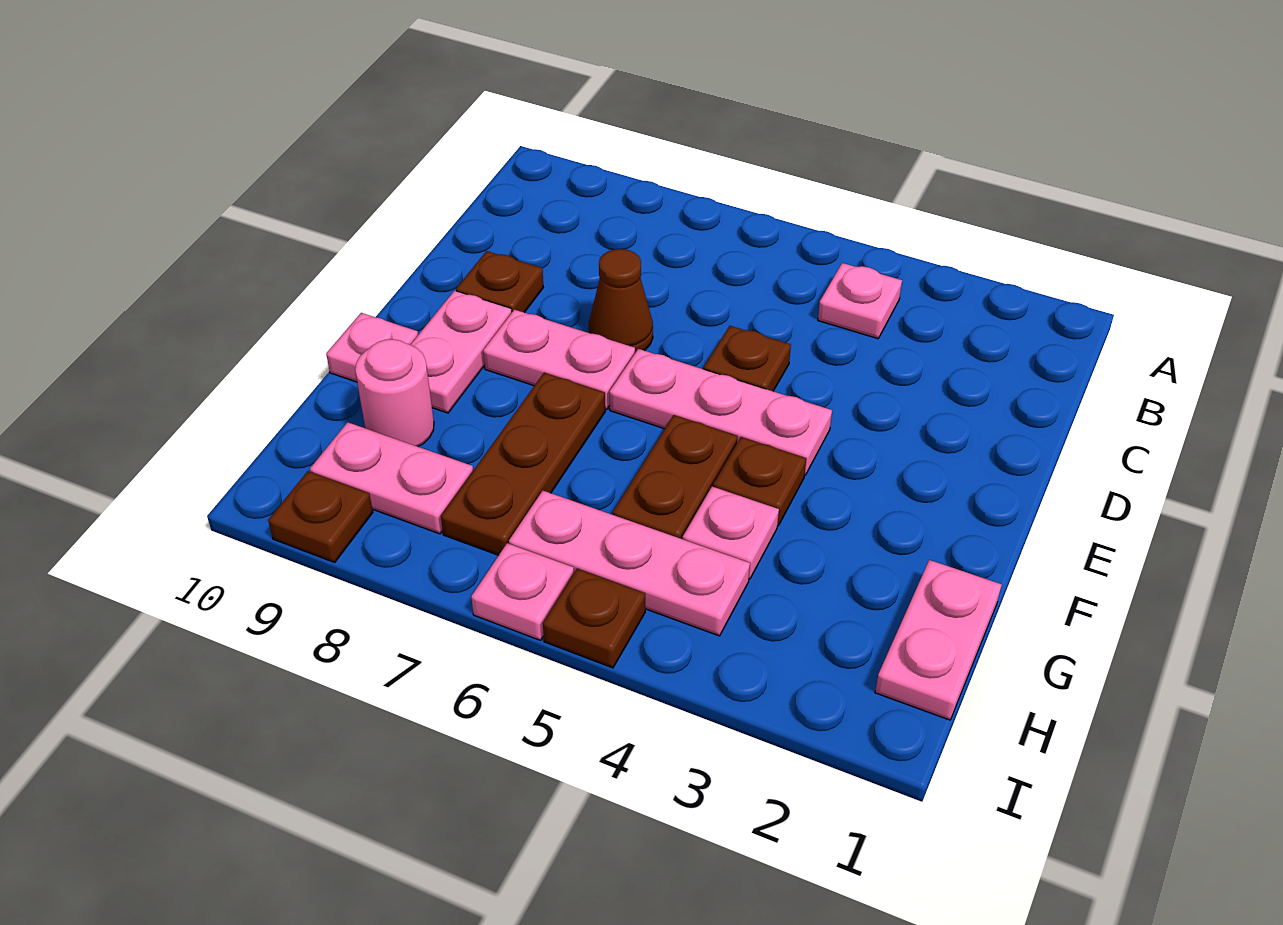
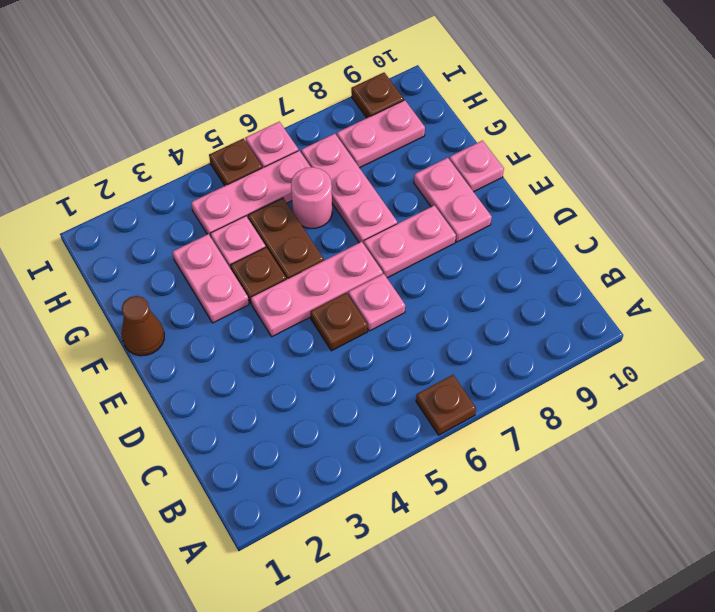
pink 1x1 plate [818,263,902,339] -> pink 1x1 plate moved to [348,274,405,331]
brown 1x1 cone [589,249,653,353] -> brown 1x1 cone moved to [122,296,164,356]
brown 1x1 plate [456,251,543,313] -> brown 1x1 plate moved to [416,375,476,435]
brown 1x3 plate [441,373,605,555] -> pink 1x3 plate [301,134,397,244]
pink 1x2 plate [875,560,1002,720] -> pink 1x2 plate moved to [172,234,249,323]
pink 1x1 round brick [355,339,434,447] -> pink 1x1 round brick moved to [291,167,332,228]

